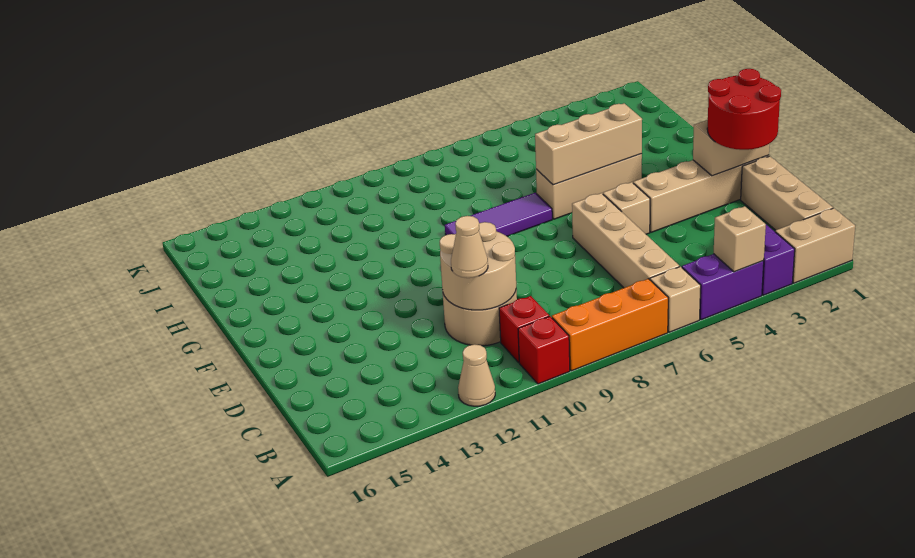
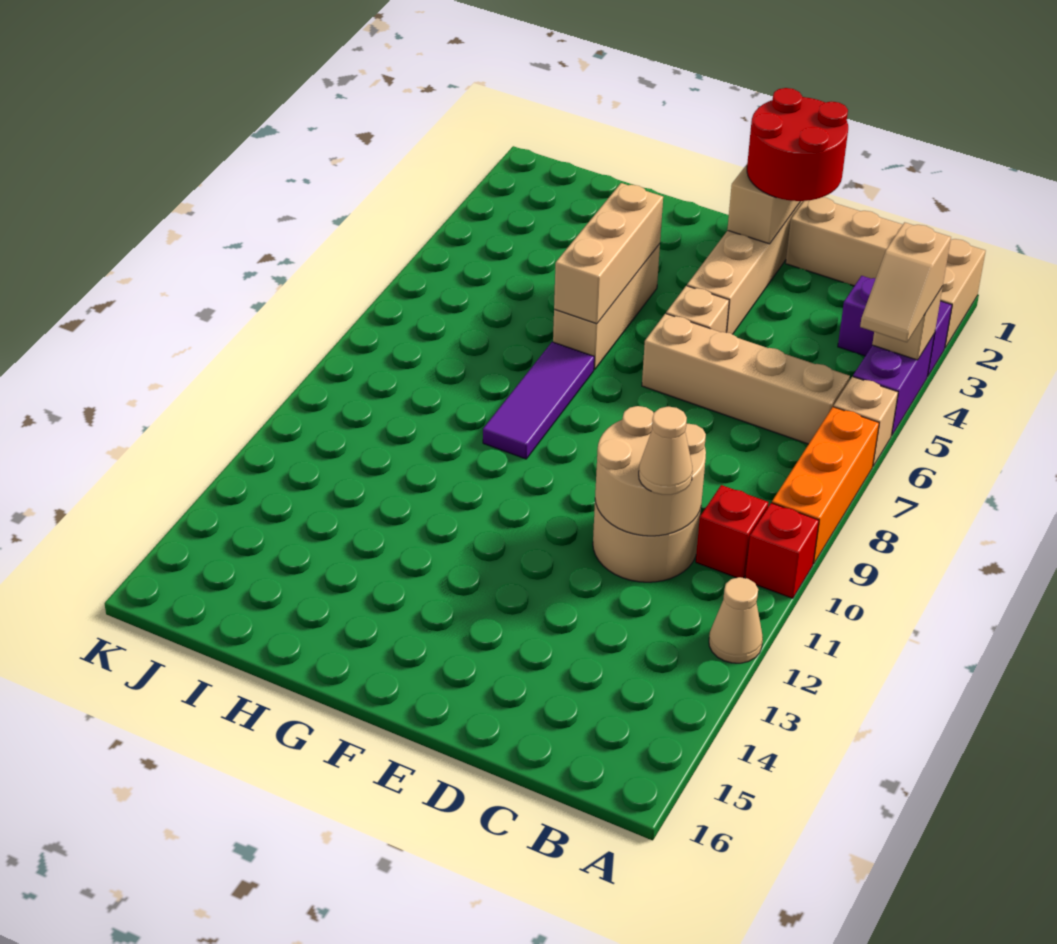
none -> tan 1x2 slope [860,222,951,342]

